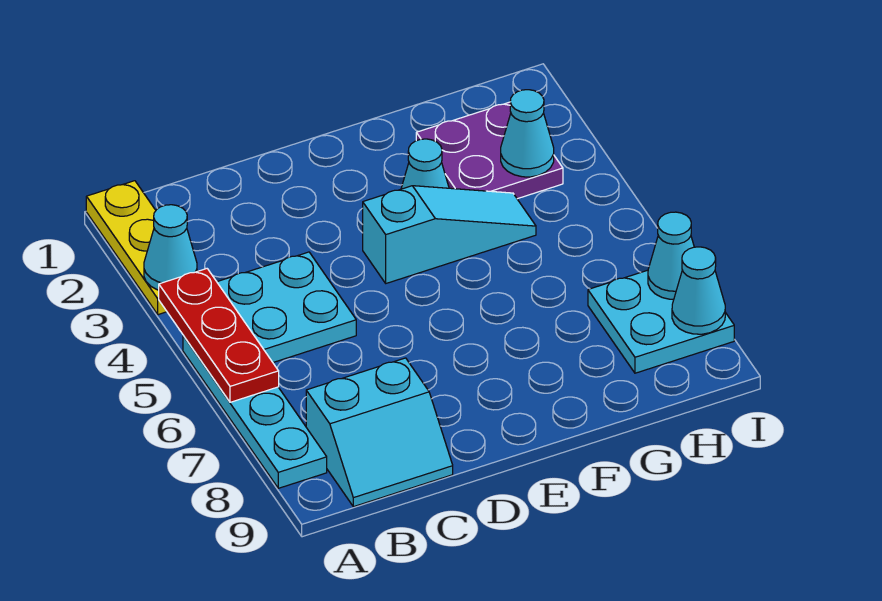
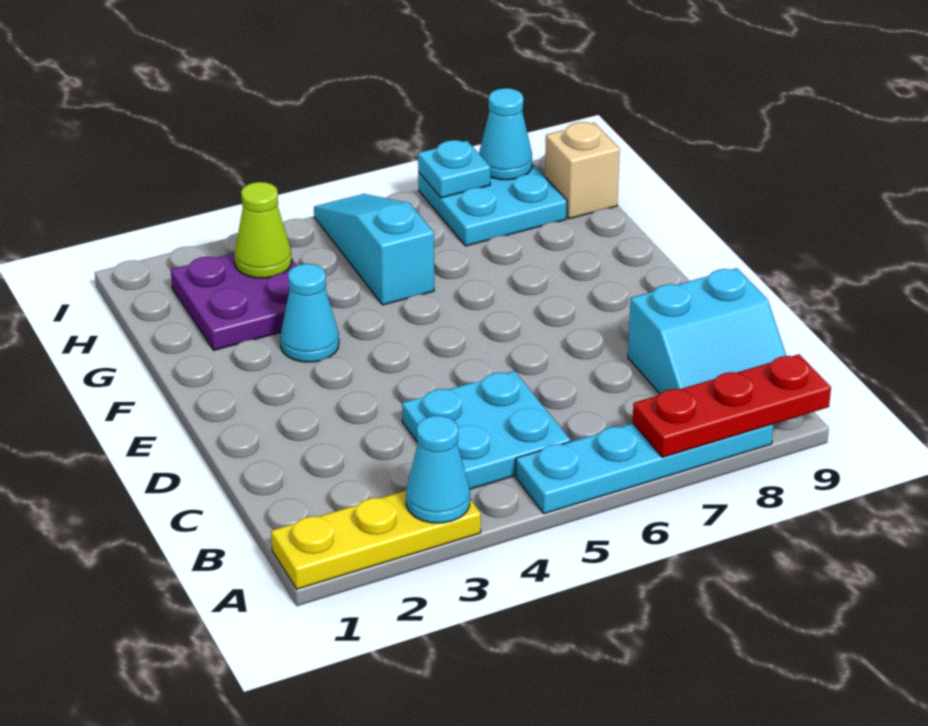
red 1x3 plate [159,269,279,402] -> red 1x3 plate moved to [633,354,831,457]
cyan 2x2 slope [306,358,453,507] -> cyan 2x2 slope turned to [628,268,786,394]
cyan 1x3 slope [363,186,536,283] -> cyan 1x3 slope moved to [314,194,434,305]
cyan 1x1 cone [501,90,554,177] -> lime 1x1 cone [234,182,292,278]
none -> tan 1x1 brick [545,122,620,219]
cyan 1x1 cone [648,212,694,299] -> cyan 1x1 plate [418,140,490,198]

